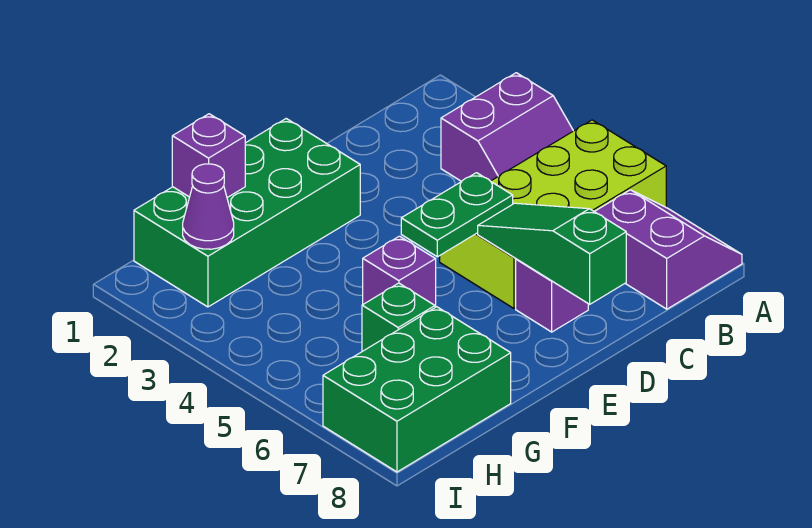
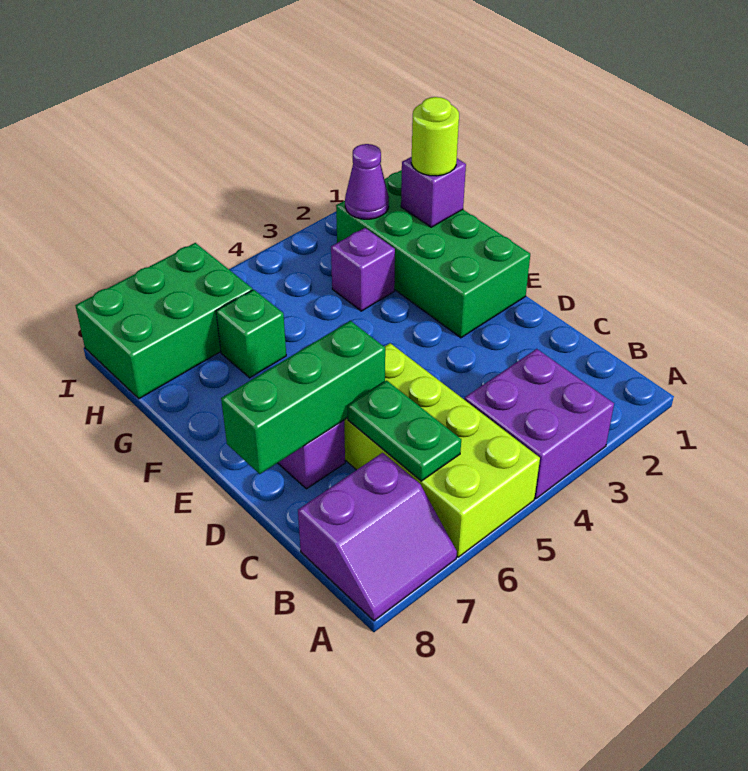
purple 2x2 slope [441,73,573,182] -> purple 2x2 brick [464,349,614,499]
green 1x2 plate [401,173,513,257] -> green 1x2 plate moved to [348,380,461,481]
green 1x3 slope [478,203,626,304] -> green 1x3 brick [221,321,385,474]
purple 1x1 brick [363,236,436,307] -> purple 1x1 brick moved to [331,228,395,311]
none -> lime 1x1 round brick [411,97,459,176]
green 2x3 brick [323,307,511,472] -> green 2x3 brick turned to [75,243,252,399]

